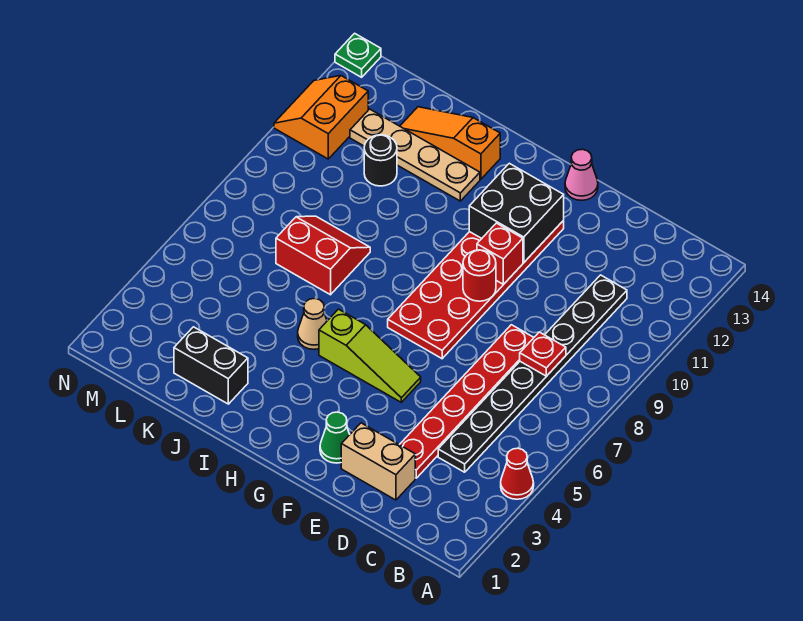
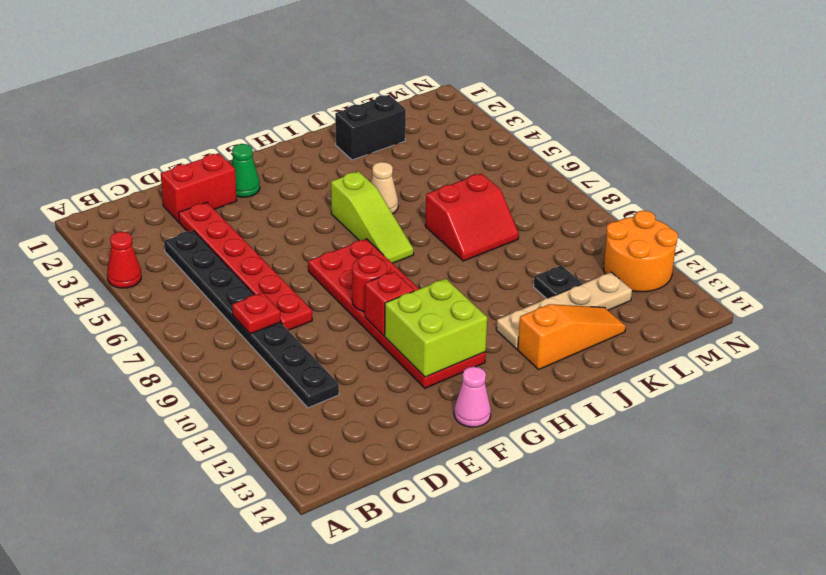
tan 1x2 brick [341,423,415,500] -> red 1x2 brick [161,153,237,222]
lime 1x3 slope [319,309,421,402] -> lime 1x3 slope turned to [331,171,414,263]
black 2x2 brick [469,163,564,263] -> lime 2x2 brick [385,279,487,377]
black 1x1 round brick [364,135,397,186] -> black 1x1 plate [534,265,582,298]
orange 2x2 slope [274,76,368,159] -> orange 2x2 round brick [604,211,678,292]
green 1x1 plate [335,33,381,77] -> none

